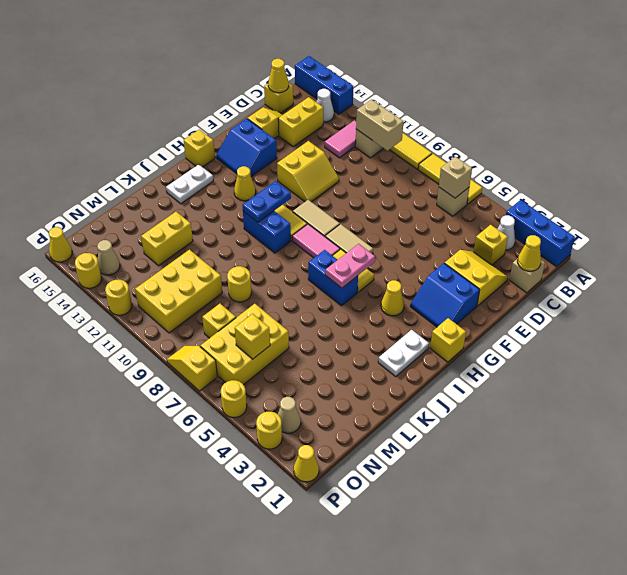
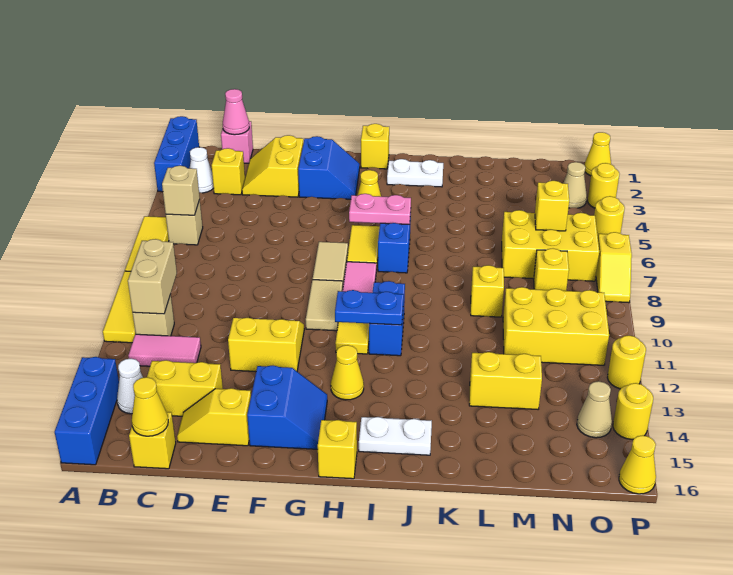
tan 1x1 brick [509,258,545,293] -> pink 1x1 brick [221,121,253,163]
yellow 1x1 cone [518,235,541,271] -> pink 1x1 cone [223,89,249,135]
yellow 1x1 round brick [227,266,251,302] -> yellow 1x1 brick [471,265,504,317]

